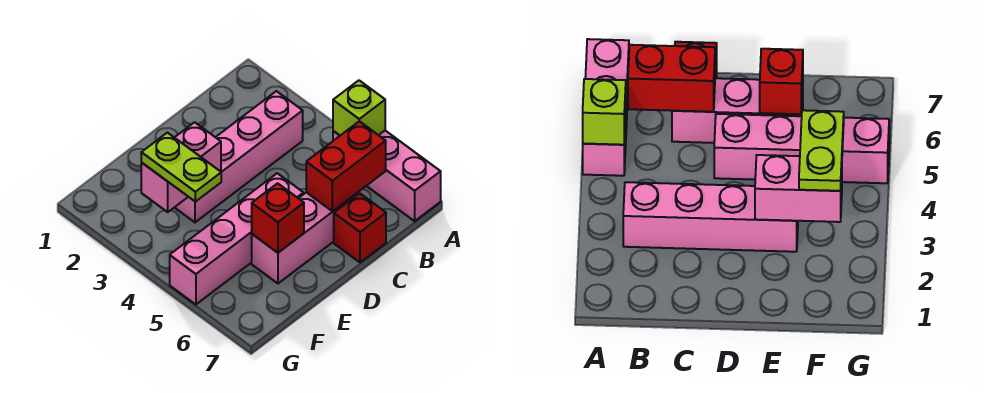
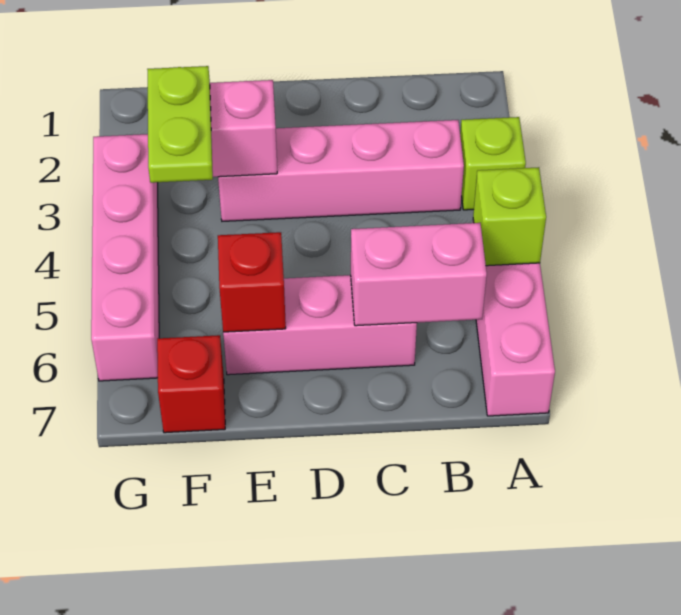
none -> lime 1x1 brick [460,117,526,210]
red 1x2 brick [306,121,386,211] -> pink 1x2 brick [351,223,487,326]
red 1x1 brick [334,193,386,263] -> red 1x1 brick moved to [157,335,225,433]
pink 1x4 brick [170,173,304,305] -> pink 1x4 brick turned to [91,134,159,381]

